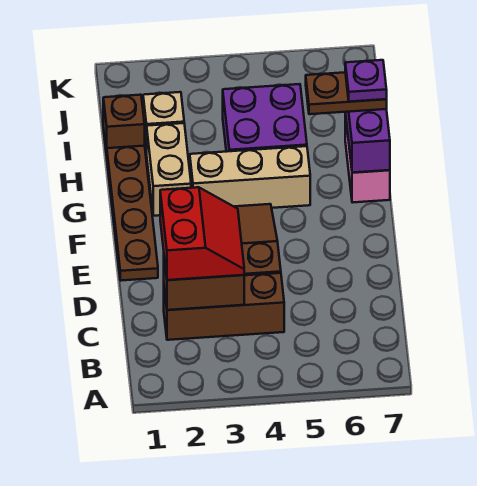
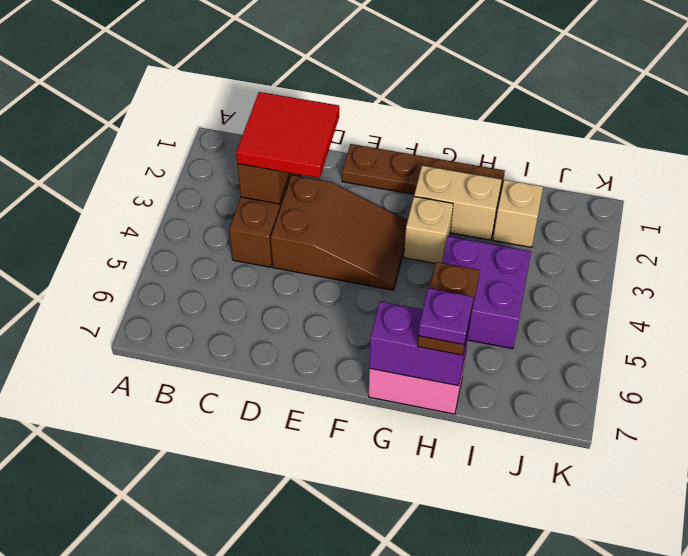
red 2x2 slope [160,187,244,280] -> red 2x2 tile [236,92,339,178]
tan 1x3 brick [190,146,310,208] -> tan 1x1 brick [404,197,453,263]
brown 1x1 brick [103,95,145,155] -> none

